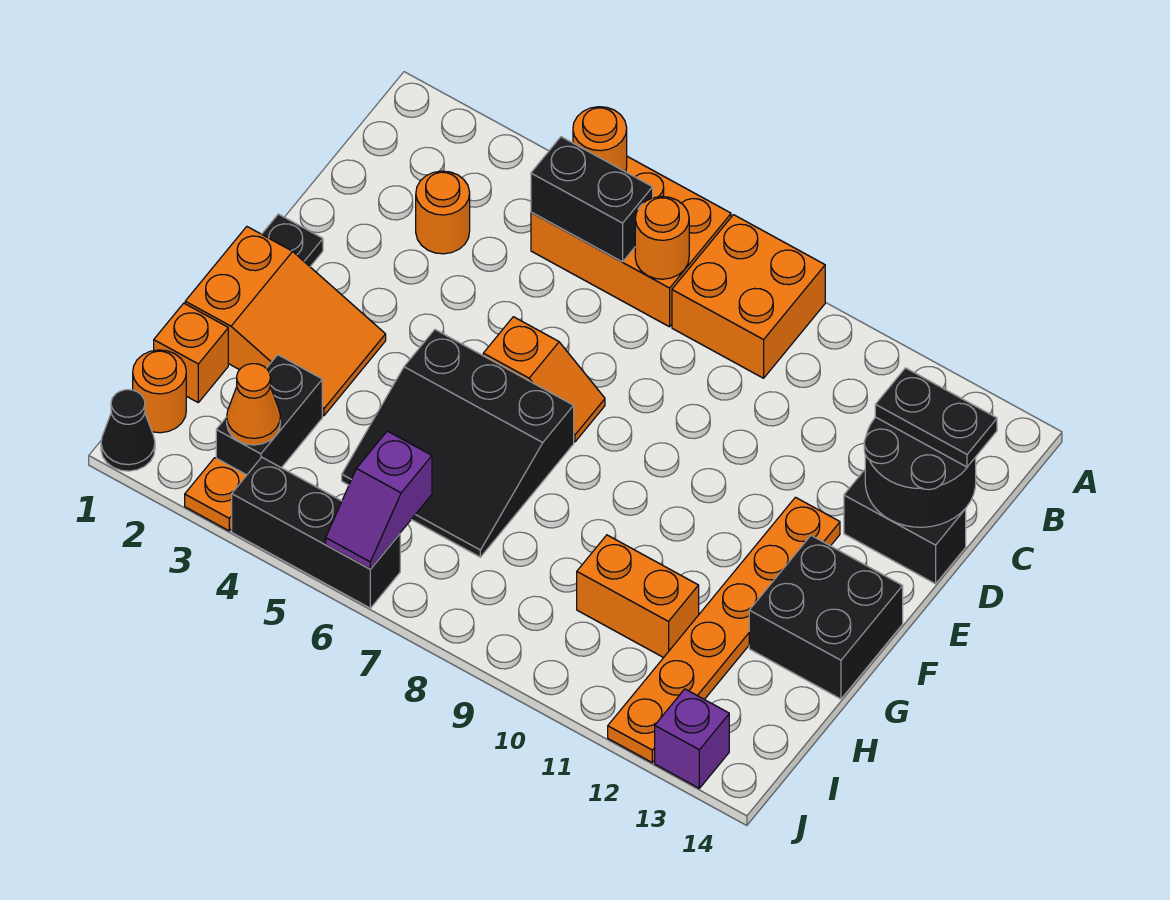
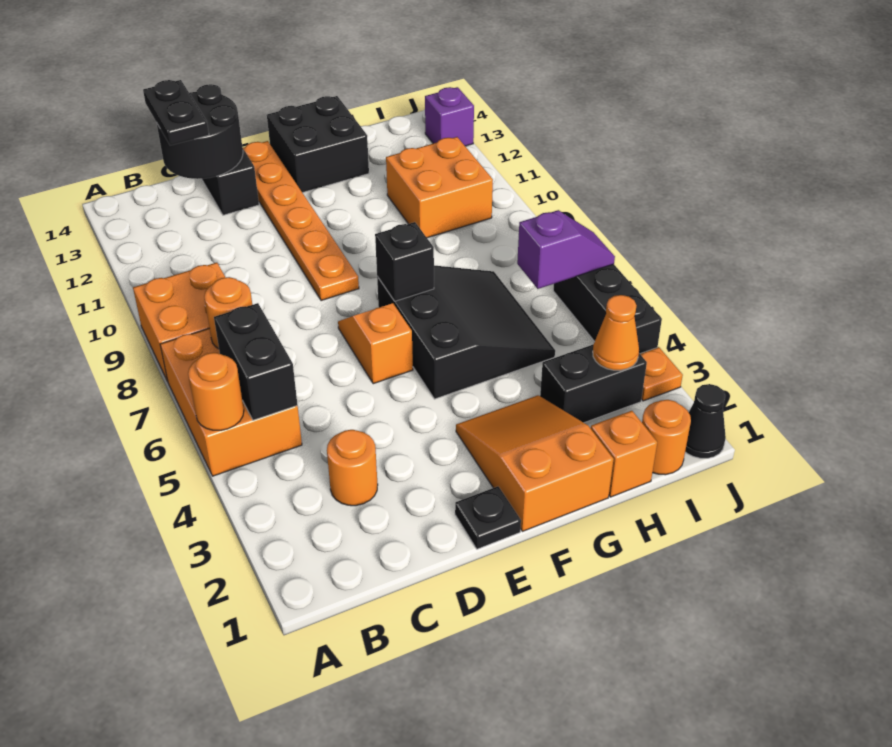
orange 1x6 plate [608,497,840,763] -> orange 1x6 plate turned to [243,141,359,301]
none -> black 1x1 brick [375,222,434,301]
orange 1x2 brick [577,535,699,658] -> orange 2x2 brick [386,137,493,238]

